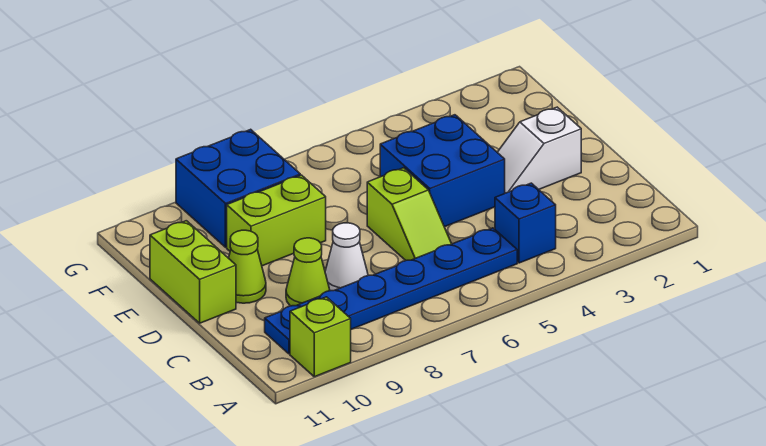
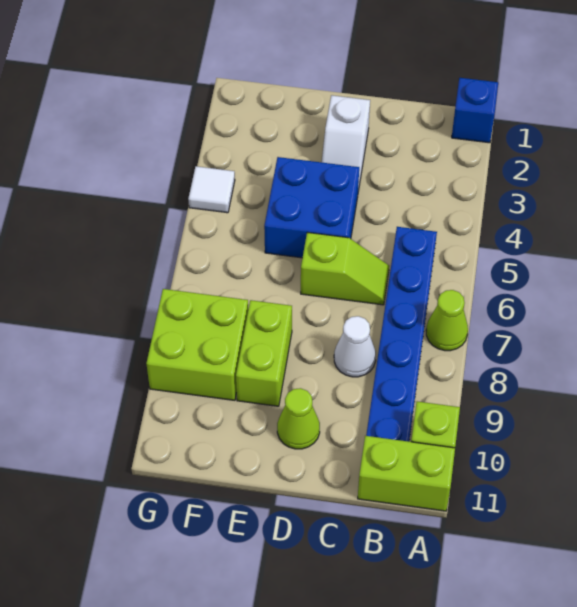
blue 1x1 brick [495,183,556,263] -> blue 1x1 brick moved to [452,78,498,143]
lime 1x1 cone [286,238,330,306] -> lime 1x1 cone moved to [426,290,468,351]
lime 1x2 brick [150,221,236,323] -> lime 1x2 brick moved to [358,436,455,511]
blue 2x2 brick [176,129,300,247] -> lime 2x2 brick [146,289,248,400]
none -> white 1x1 tile [188,166,235,213]

